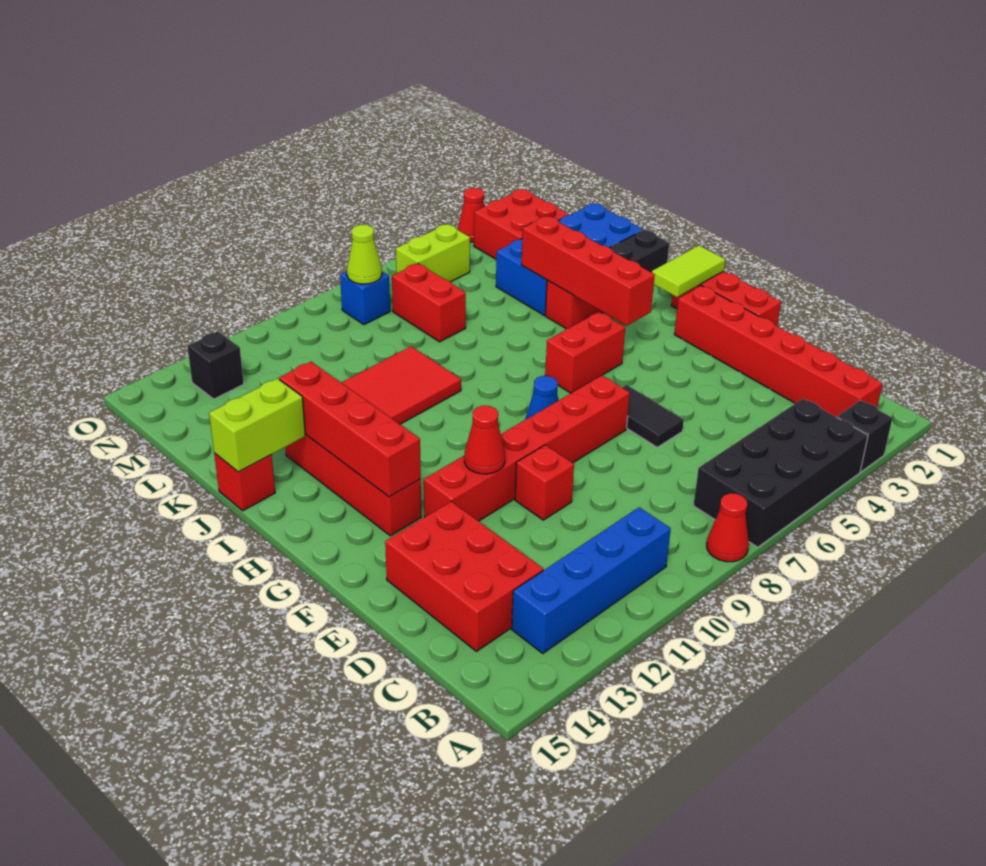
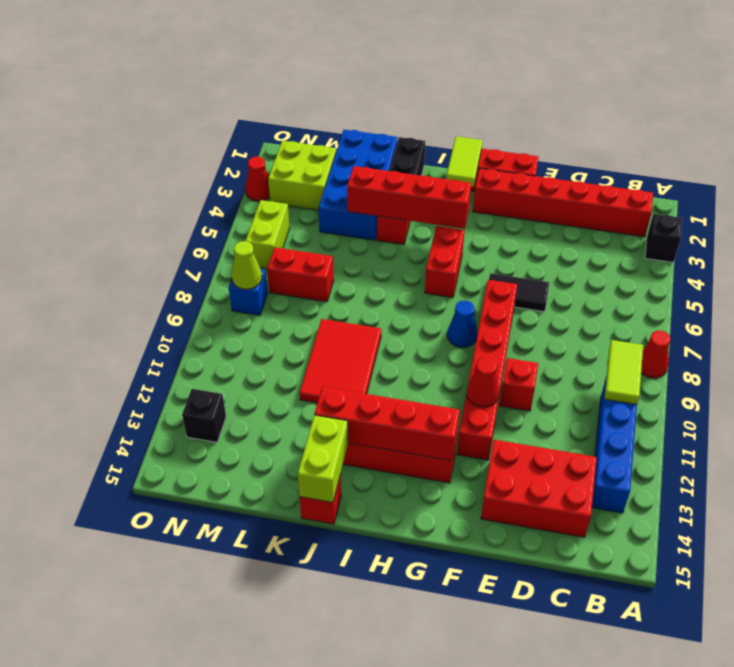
black 2x4 brick [694,399,868,547] -> none
none -> lime 1x2 tile [604,340,643,404]
red 2x2 brick [474,189,569,259] -> lime 2x2 brick [268,141,336,210]

